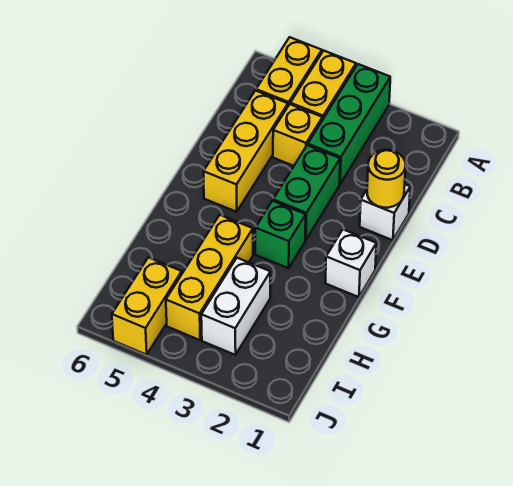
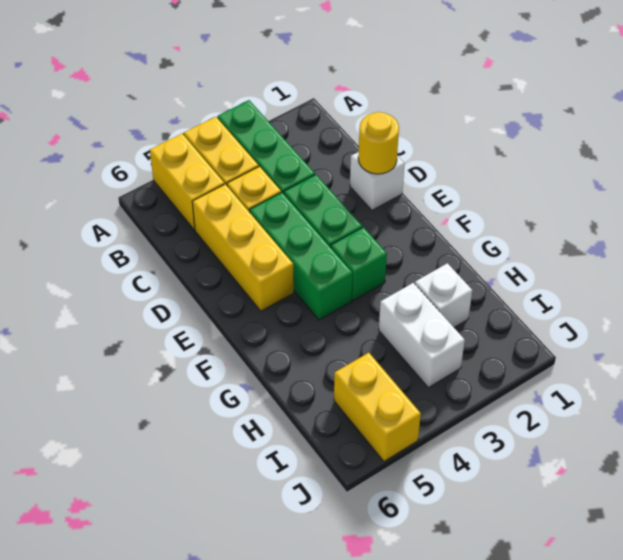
none -> green 1x3 brick [250,192,352,320]
white 1x1 brick [325,230,376,297] -> white 1x1 brick moved to [415,263,472,327]
yellow 1x3 brick [166,215,253,340] -> none

